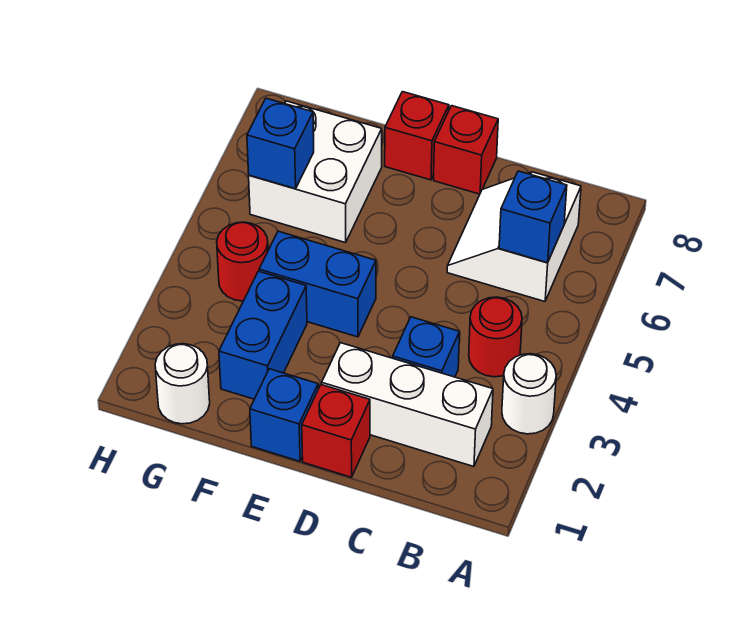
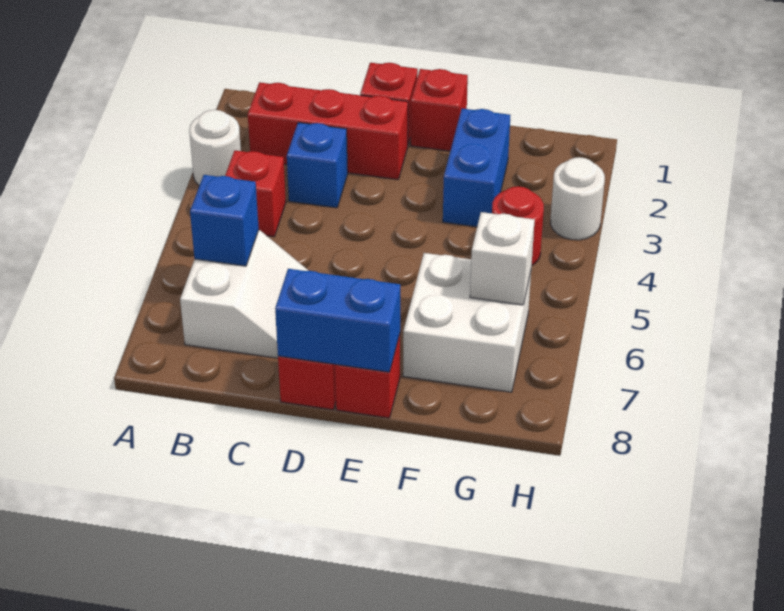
white 1x3 brick [322,343,493,467] -> red 1x3 brick [248,82,408,180]
red 1x1 round brick [469,297,522,377] -> red 1x1 brick [225,150,286,237]
blue 1x1 brick [250,369,318,461] -> red 1x1 brick [411,69,468,151]
blue 1x2 brick [259,231,376,337] -> blue 1x2 brick moved to [275,269,400,372]
white 1x1 round brick [155,344,210,424] -> white 1x1 round brick moved to [551,157,605,240]
blue 1x1 brick [247,98,314,189] -> white 1x1 brick [470,212,535,305]

